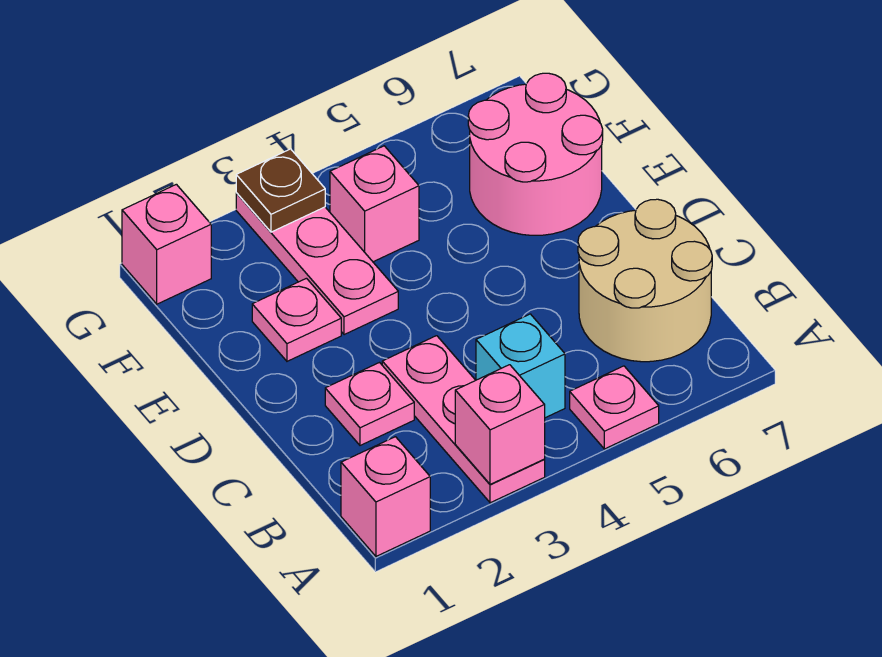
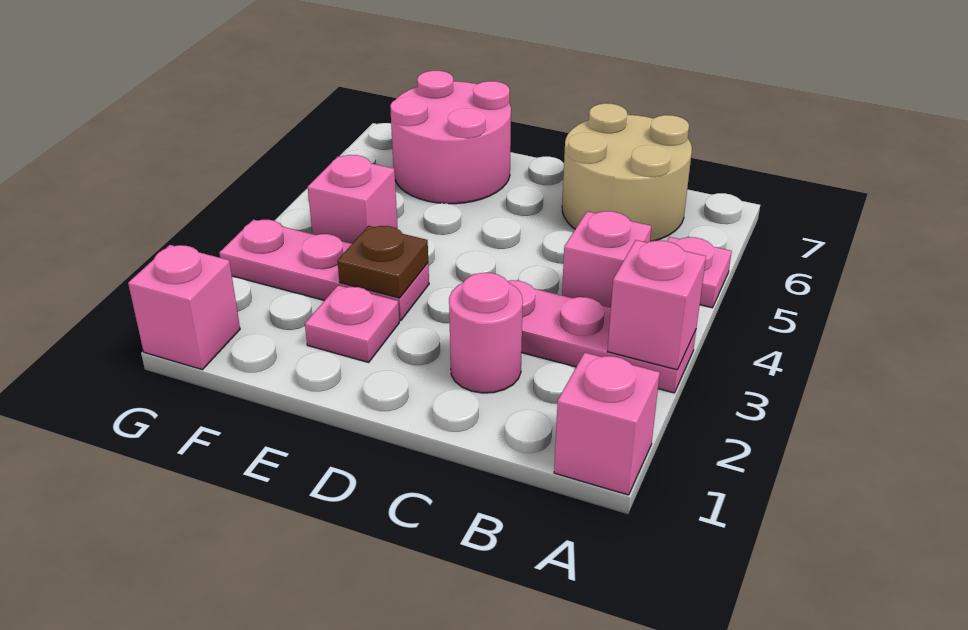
cyan 1x1 brick [476,314,565,418] -> pink 1x1 brick [562,211,651,307]
pink 1x1 plate [325,363,414,445] -> pink 1x1 round brick [449,273,523,393]
brown 1x1 plate [236,149,325,232] -> brown 1x1 plate moved to [337,226,428,298]

